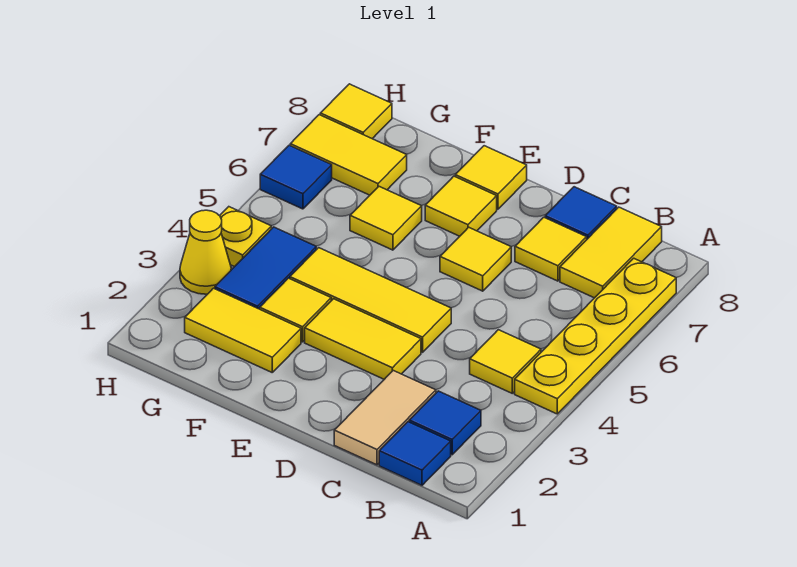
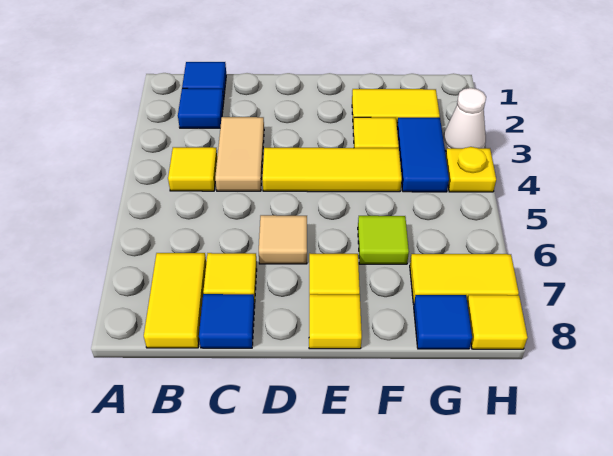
yellow 1x4 plate [515,258,676,414] -> none
tan 1x2 tile [334,371,436,465] -> tan 1x2 tile moved to [215,117,264,191]
yellow 1x2 tile [305,299,421,379] -> none
yellow 1x1 tile [440,227,511,291] -> tan 1x1 tile [259,215,307,264]
yellow 1x1 tile [350,187,422,250] -> lime 1x1 tile [358,216,409,264]
yellow 1x1 cone [180,210,231,294] -> white 1x1 cone [443,88,486,151]
blue 1x1 tile [260,145,332,209] -> blue 1x1 tile moved to [414,295,472,349]

